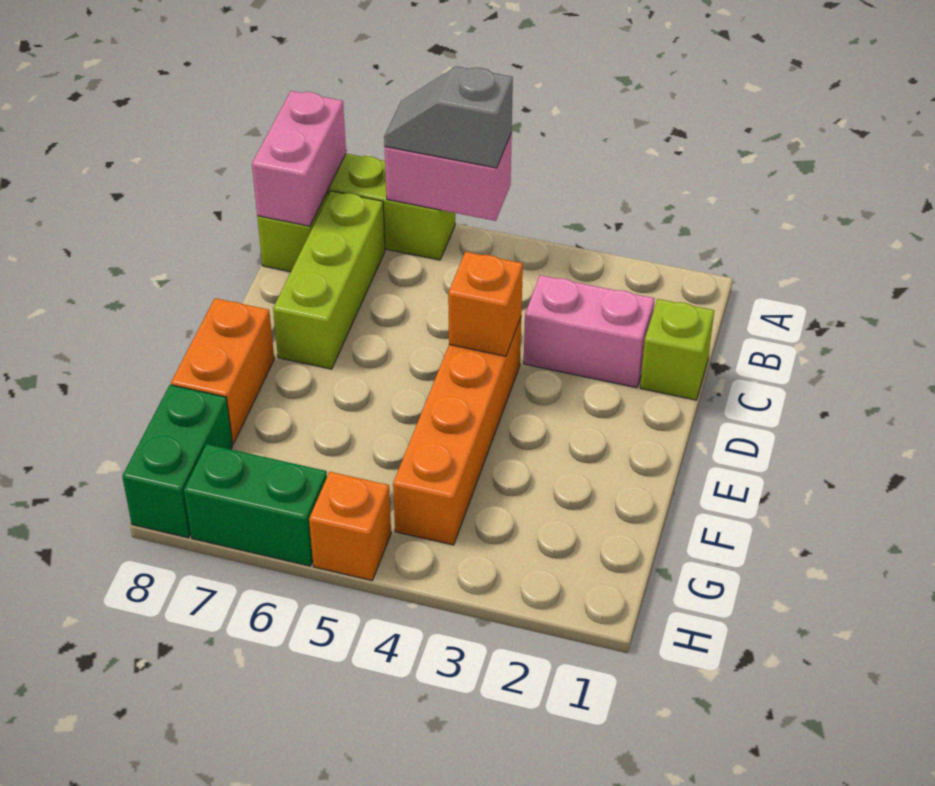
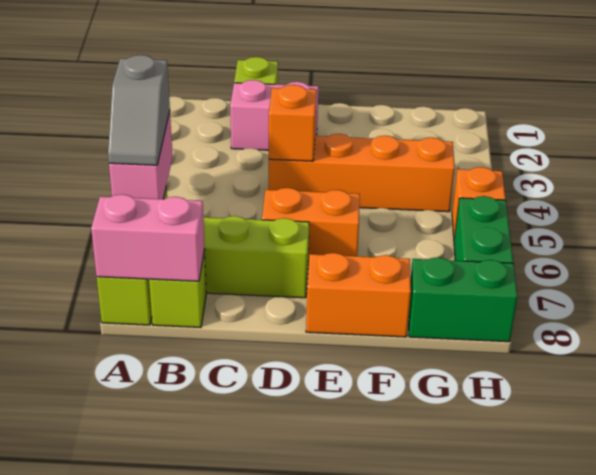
pink 1x2 brick [524,275,655,388] -> pink 1x2 brick turned to [230,80,319,150]
none -> orange 1x2 brick [262,188,360,265]

